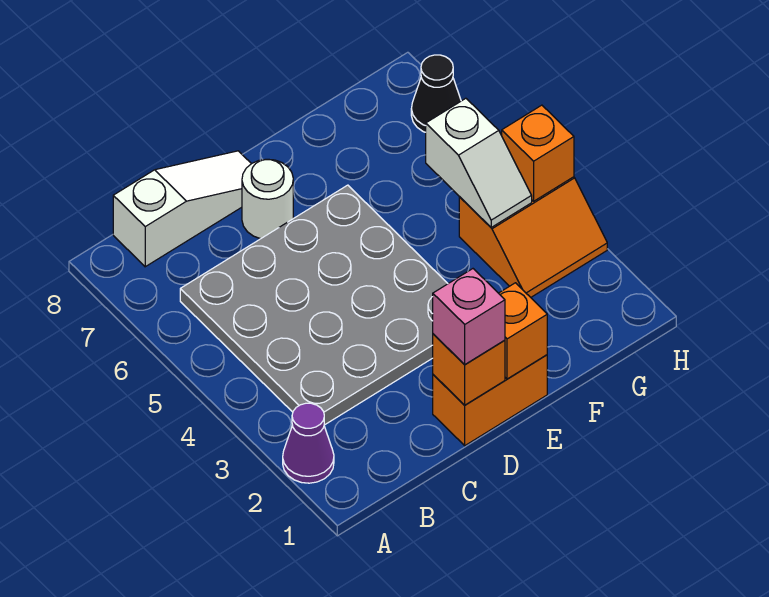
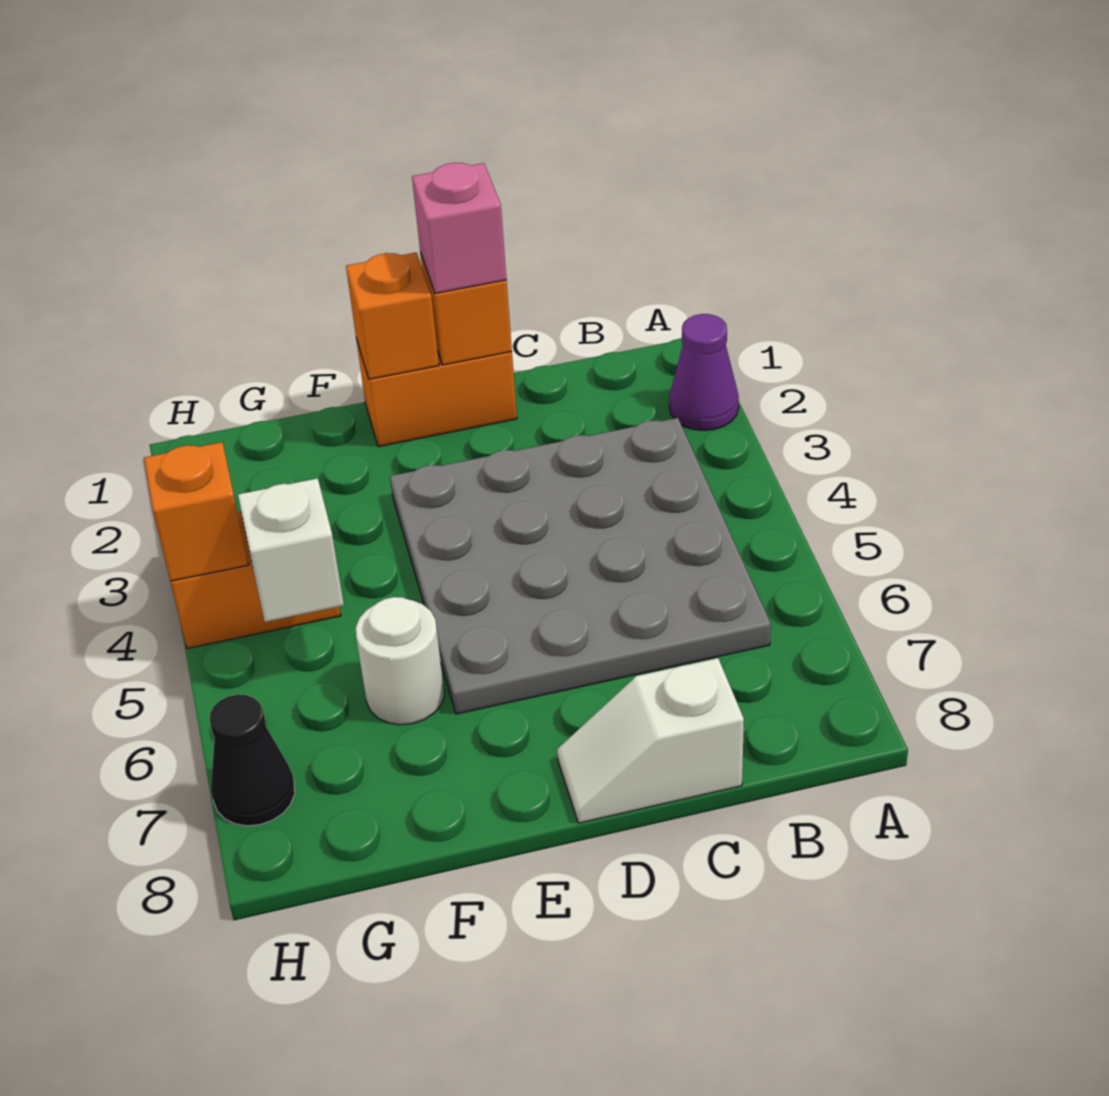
white 1x3 slope [113,151,251,267] -> white 1x2 slope [557,658,744,823]
white 1x1 round brick [242,159,293,239] -> white 1x1 round brick moved to [356,597,444,725]

